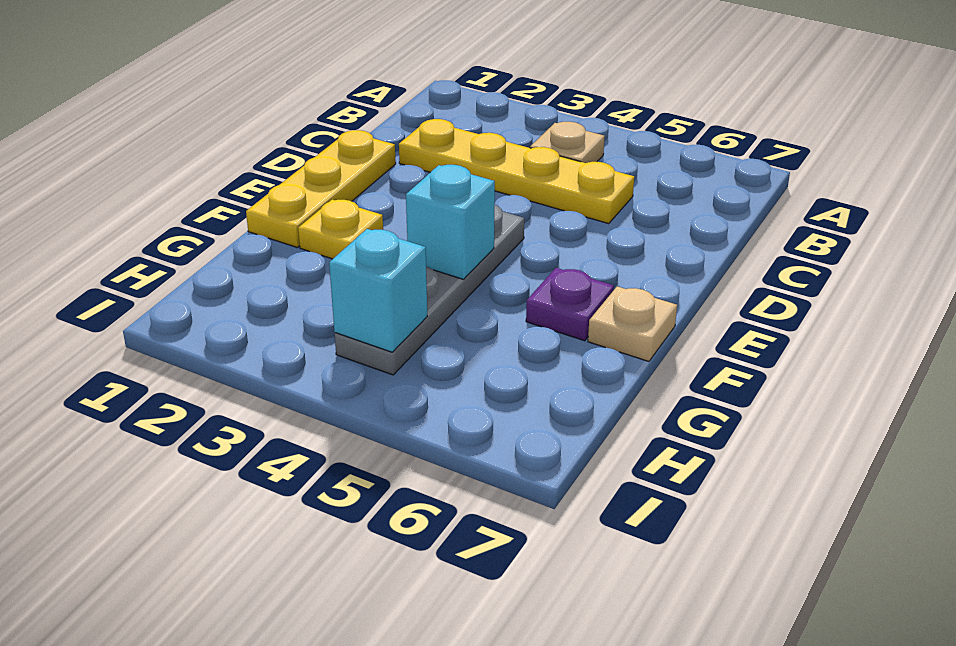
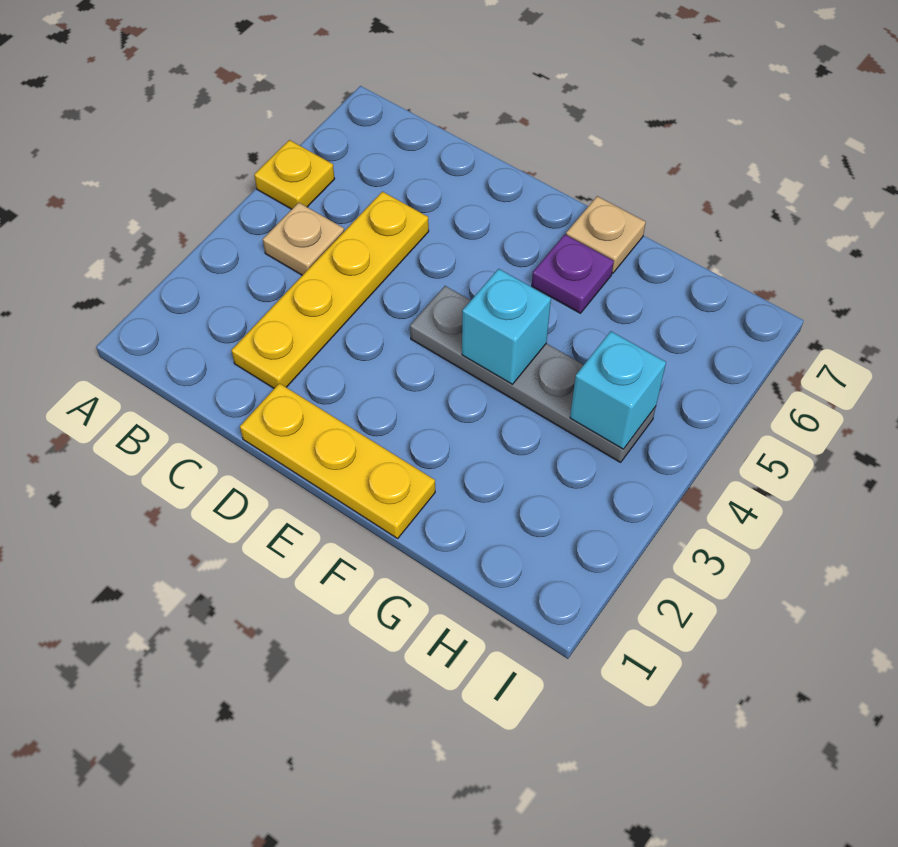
yellow 1x1 plate [298,200,383,259] -> yellow 1x1 plate moved to [254,140,335,209]

